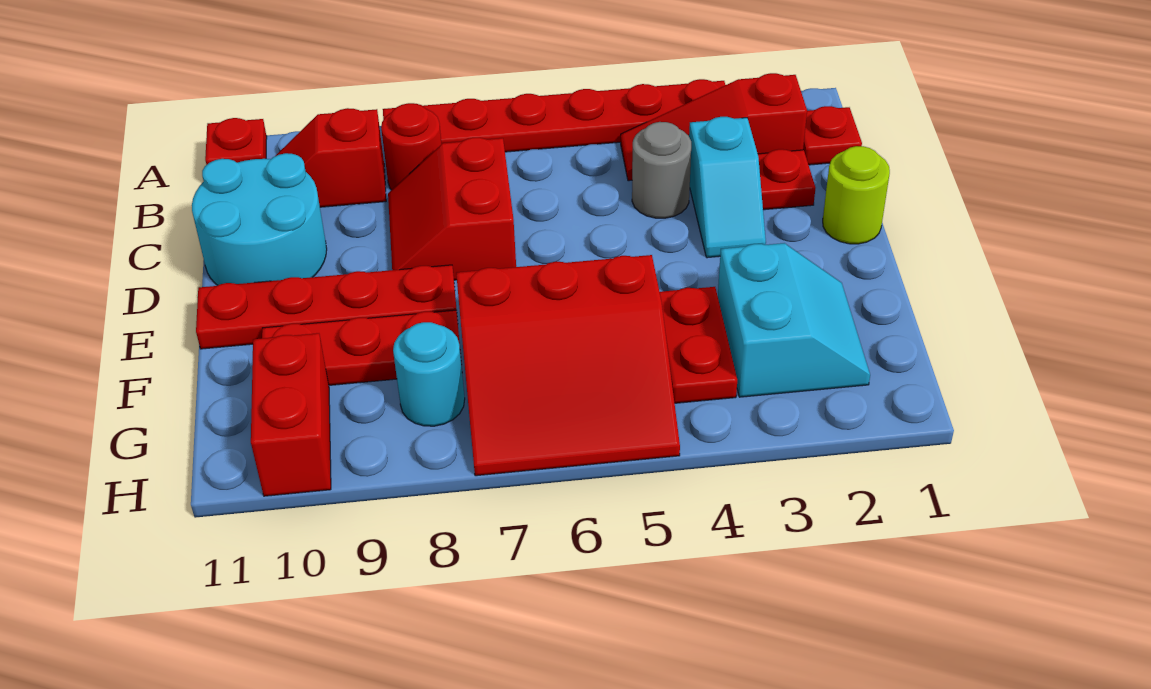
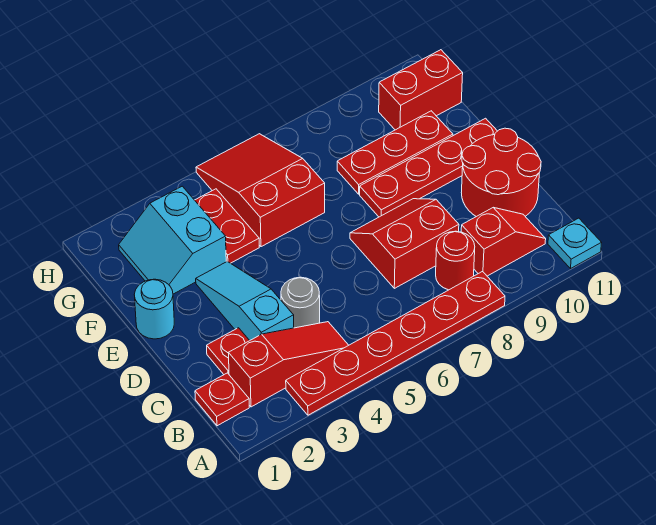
red 1x1 plate [205,118,267,165] -> cyan 1x1 plate [548,218,601,268]
cyan 1x2 slope [689,117,766,258] -> cyan 1x3 slope [196,261,294,340]
red 2x2 slope [388,138,516,280] -> red 2x2 slope turned to [350,199,459,288]
cyan 2x2 round brick [192,153,327,285] -> red 2x2 round brick [461,128,541,217]
lime 1x1 round brick [823,146,890,244] -> none
red 3x3 slope [456,255,680,476] -> red 2x3 slope [196,134,325,247]
cyan 1x1 round brick [393,322,465,426] -> cyan 1x1 round brick moved to [134,279,174,339]
red 1x2 brick [251,333,331,496] -> red 1x2 brick turned to [379,50,463,130]

